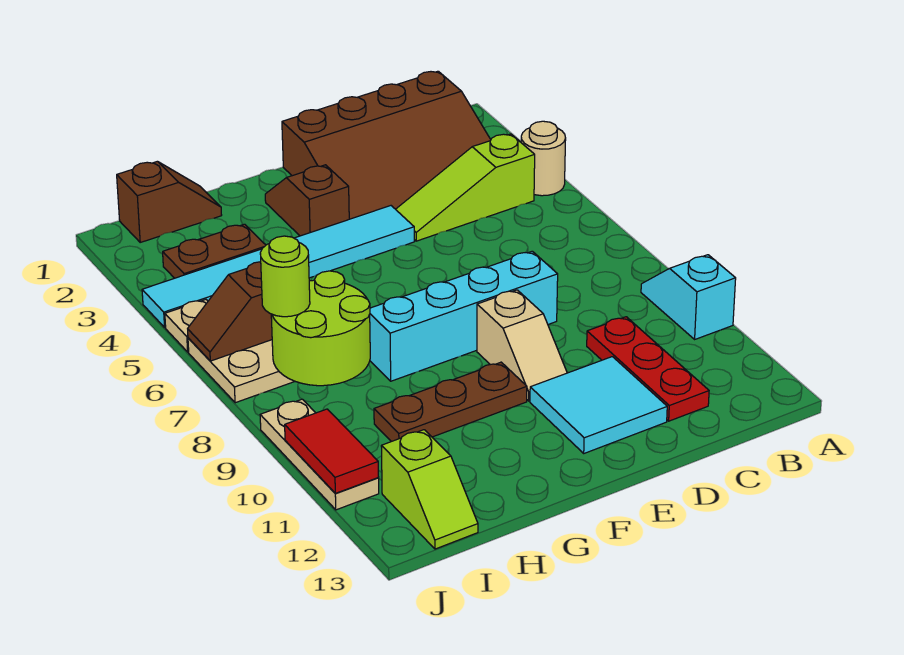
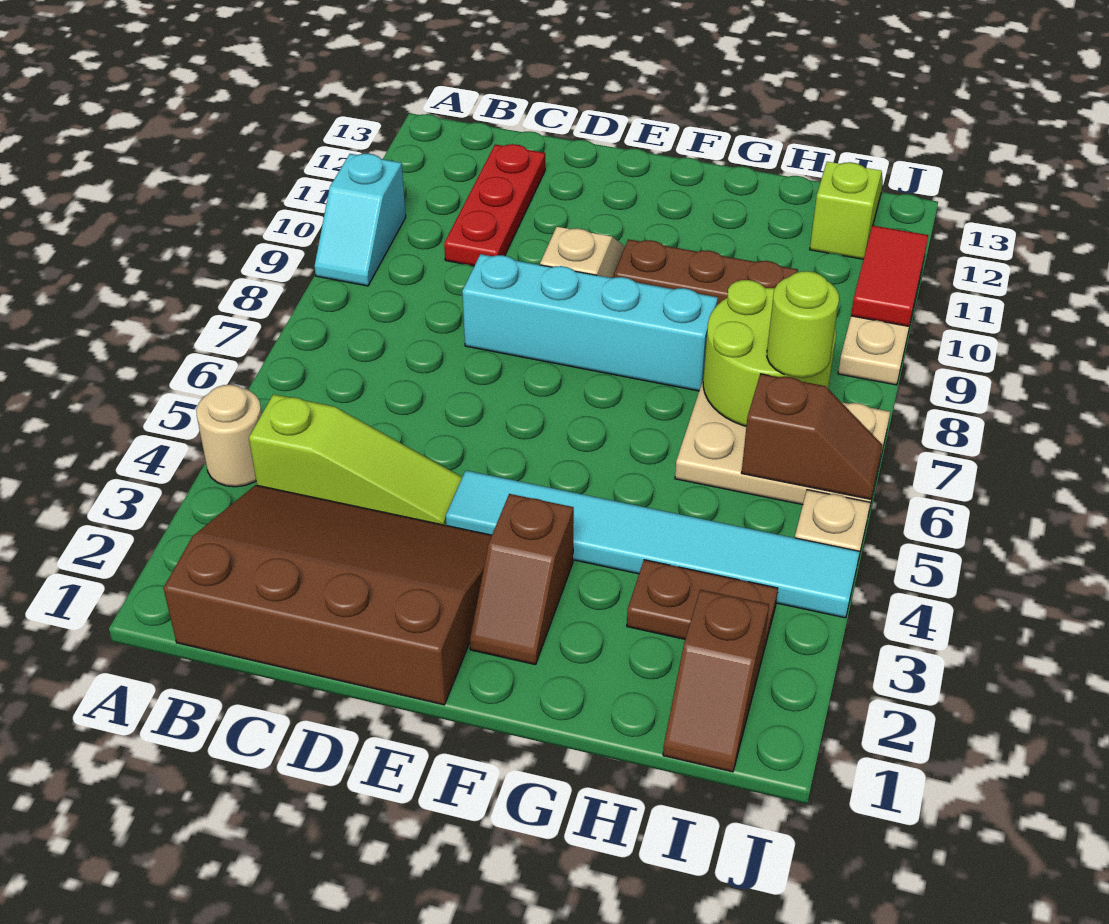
cyan 2x2 tile [530,357,667,453] -> none
brown 1x2 slope [117,161,222,242] -> brown 1x2 slope turned to [663,590,769,772]

